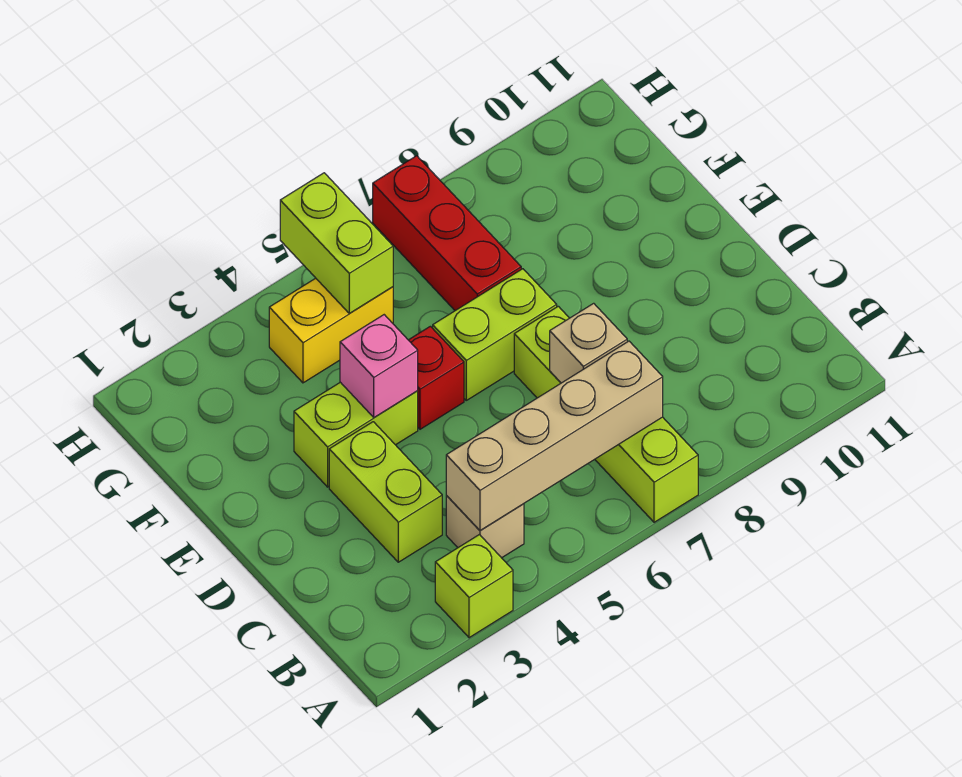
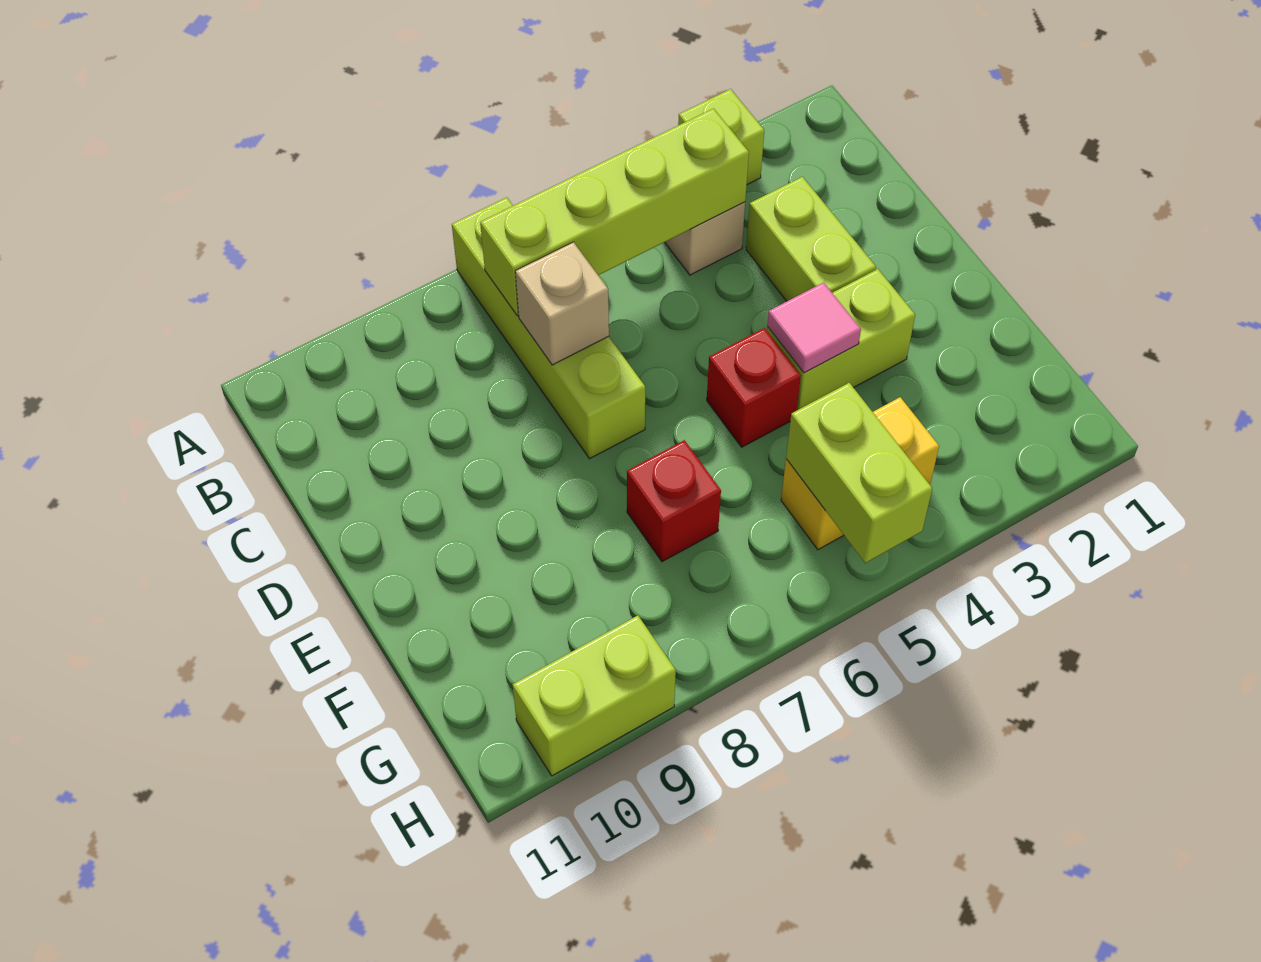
tan 1x4 brick [446,341,663,530] -> lime 1x4 brick [480,109,749,316]
pink 1x1 brick [340,315,418,418] -> pink 1x1 tile [767,282,861,373]
lime 1x2 brick [433,269,557,400] -> lime 1x2 brick moved to [513,615,676,776]
red 1x3 brick [373,156,521,311] -> red 1x1 brick [627,440,721,562]

